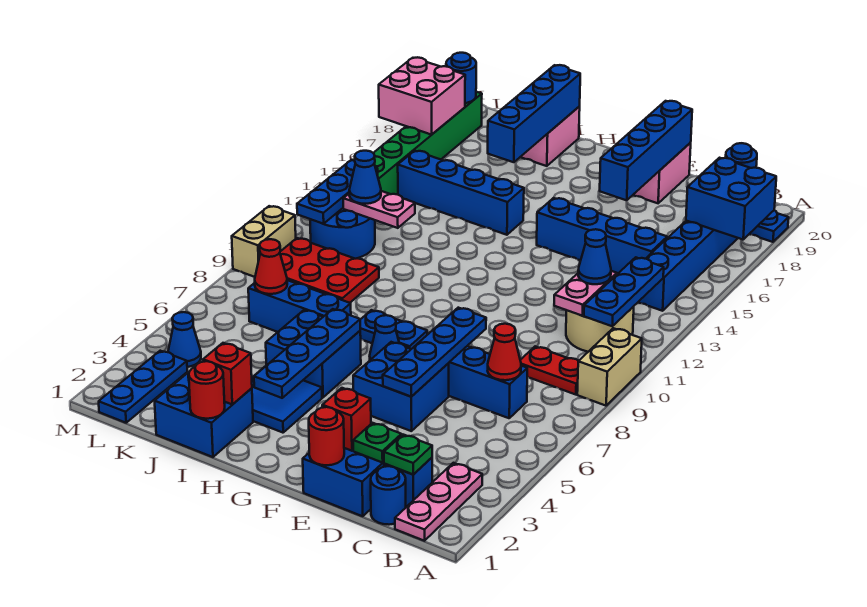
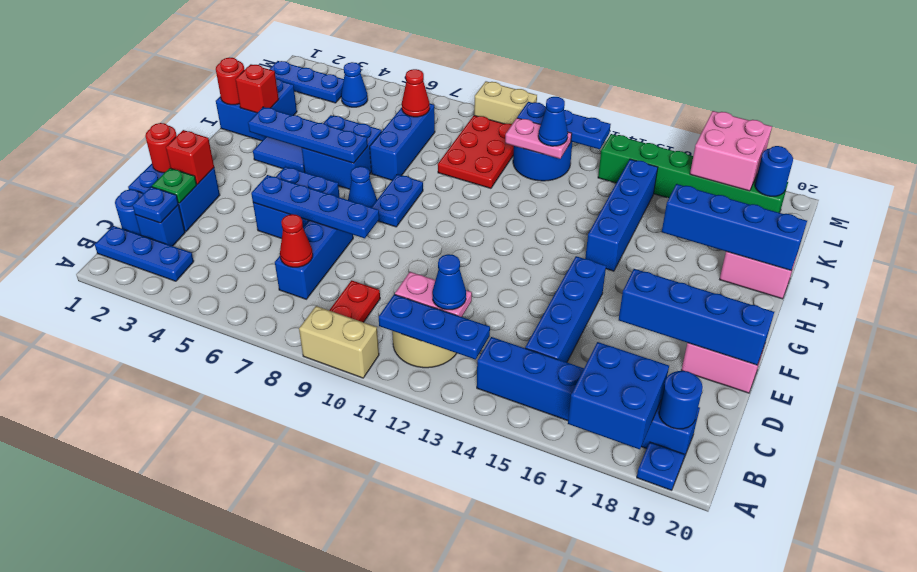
pink 1x3 plate [395,463,482,541] -> blue 1x3 plate [95,226,194,281]
green 1x1 plate [384,435,432,474] -> blue 1x1 plate [133,187,178,223]
pink 1x2 plate [343,191,415,228] -> pink 1x2 plate turned to [505,118,572,159]

